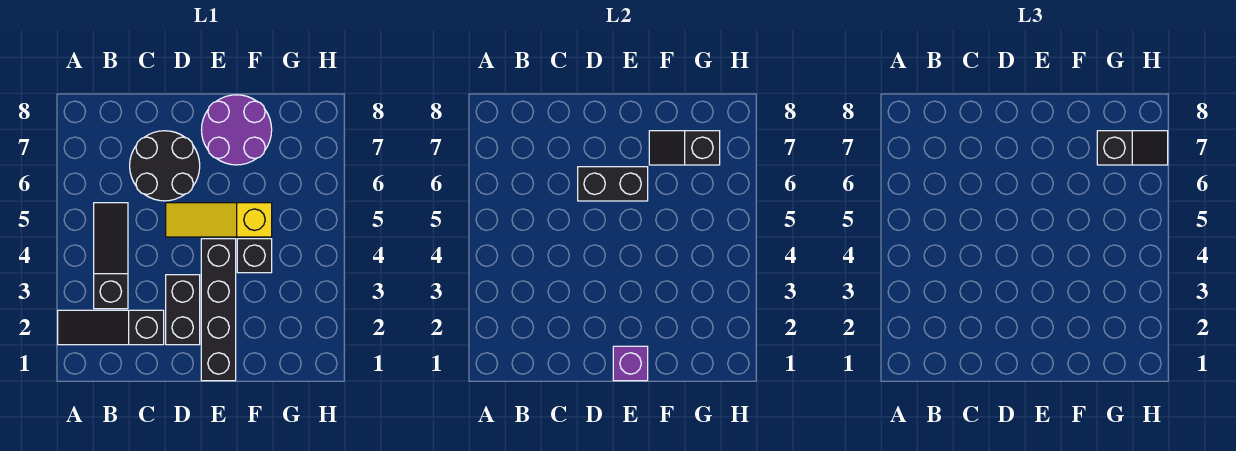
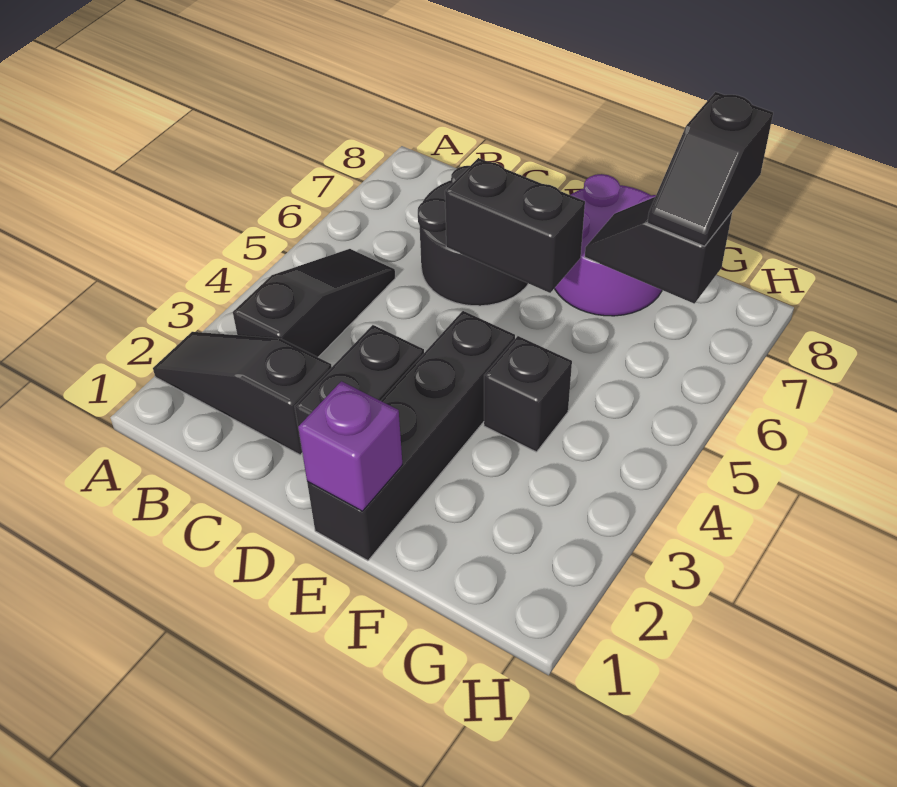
yellow 1x3 slope [166,203,272,237] -> none
black 1x2 slope [1097,131,1168,165] -> black 1x2 slope turned to [647,92,773,246]

